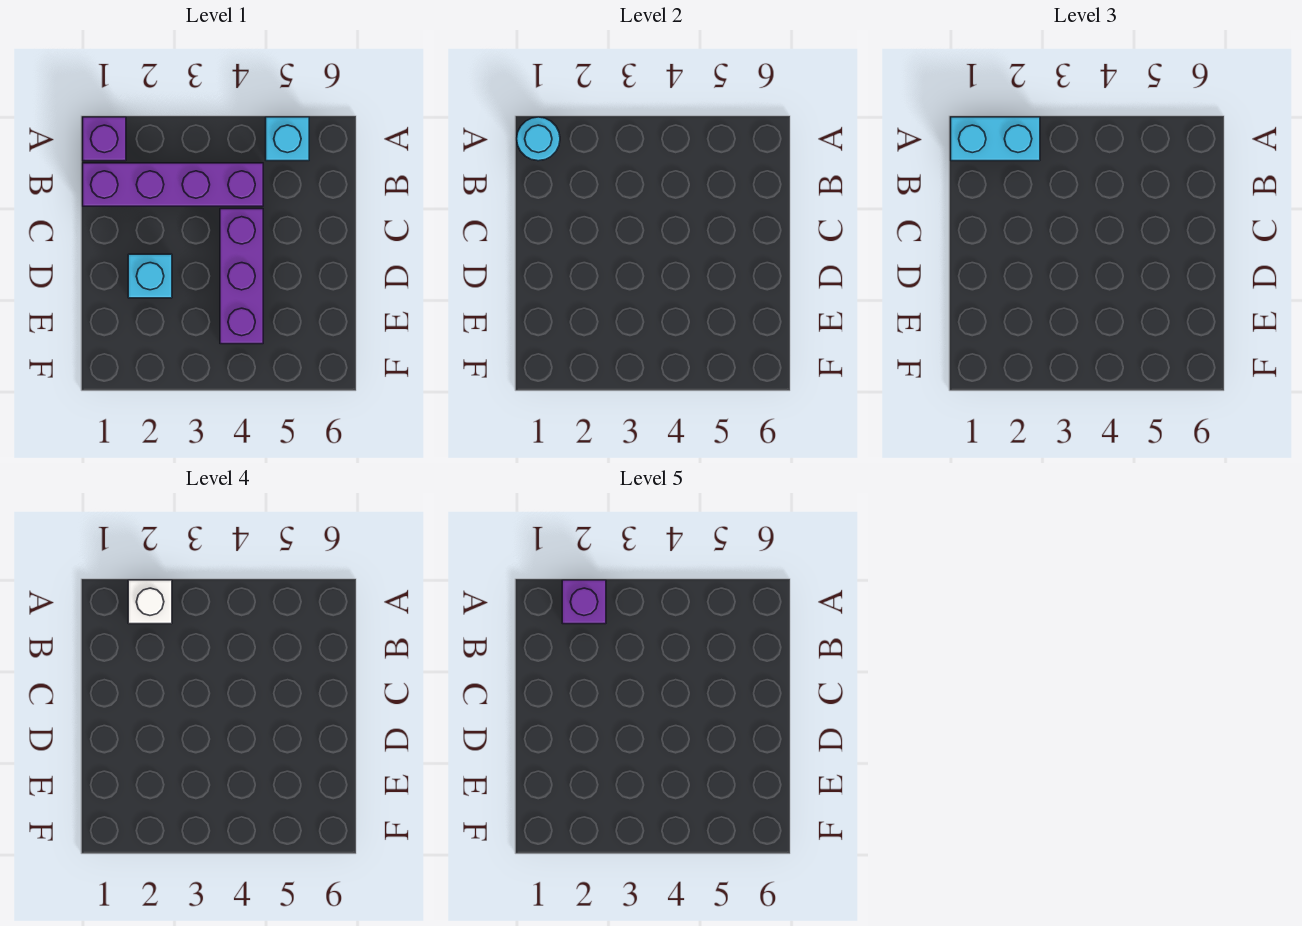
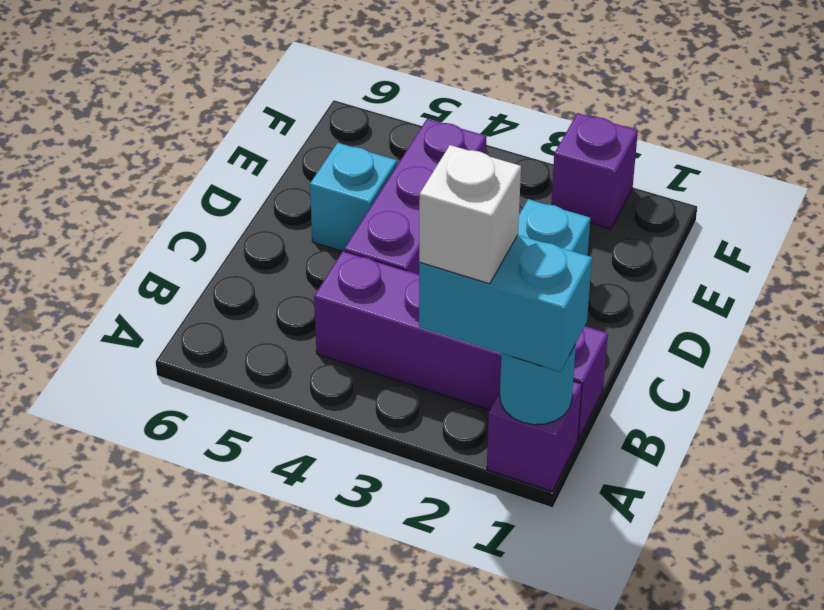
purple 1x1 brick [562,580,606,624] -> purple 1x1 brick moved to [551,113,638,229]
cyan 1x1 brick [266,117,309,161] -> cyan 1x1 brick moved to [310,143,397,251]

